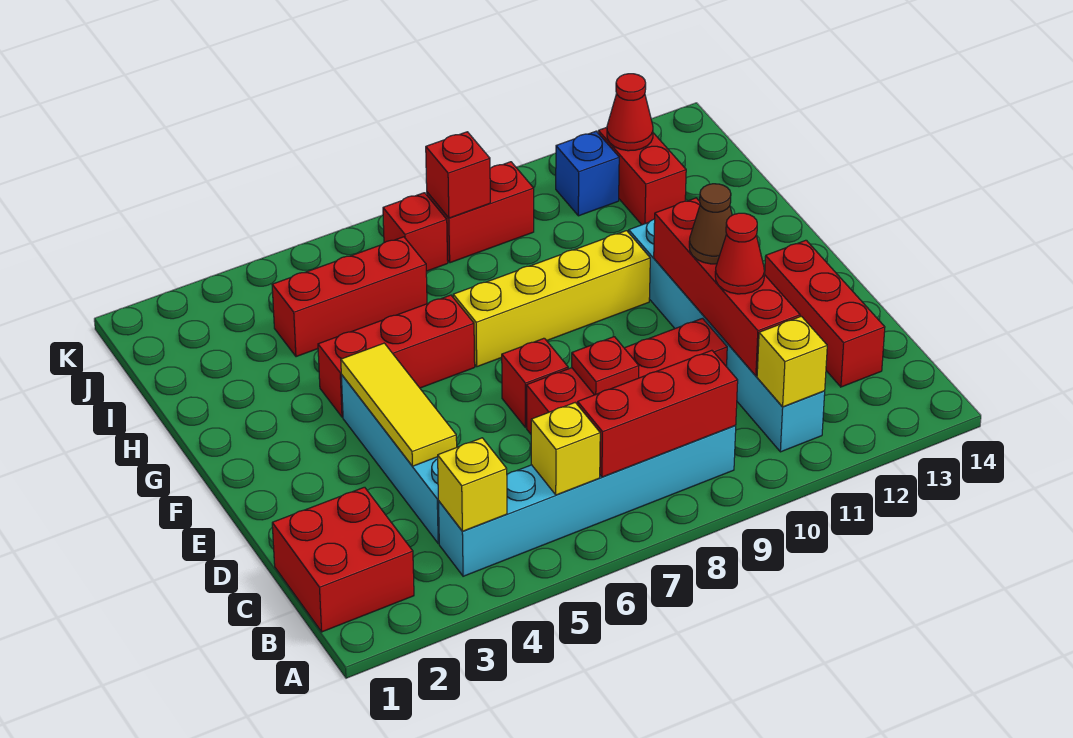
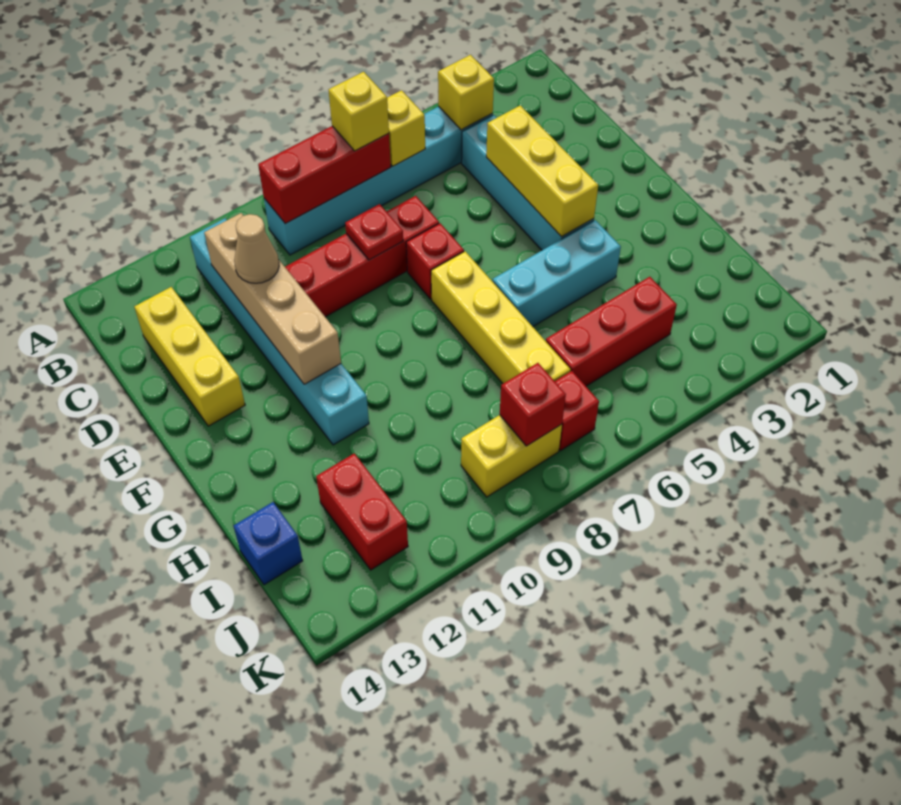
red 2x2 brick [272,487,414,632] -> none
yellow 1x1 brick [757,316,827,407] -> yellow 1x1 brick moved to [329,72,389,151]
red 1x4 brick [654,198,800,376] -> tan 1x4 brick [204,213,341,384]
red 1x3 brick [764,240,885,387] -> yellow 1x3 brick [134,287,245,426]
yellow 1x3 tile [341,343,457,466] -> yellow 1x3 brick [486,105,598,237]
red 1x1 cone [715,213,764,294] -> tan 1x1 cone [234,214,279,283]
brown 1x1 cone [689,184,732,264] -> none
red 1x3 brick [318,295,475,417] -> cyan 1x3 brick [492,220,621,326]
yellow 1x4 brick [453,231,650,367] -> yellow 1x4 brick turned to [431,251,571,383]
red 1x2 brick [427,162,534,263] -> yellow 1x2 brick [461,415,562,497]
blue 1x1 brick [556,131,619,216] -> blue 1x1 brick moved to [234,502,303,585]
red 1x1 cone [607,74,653,151] -> none

